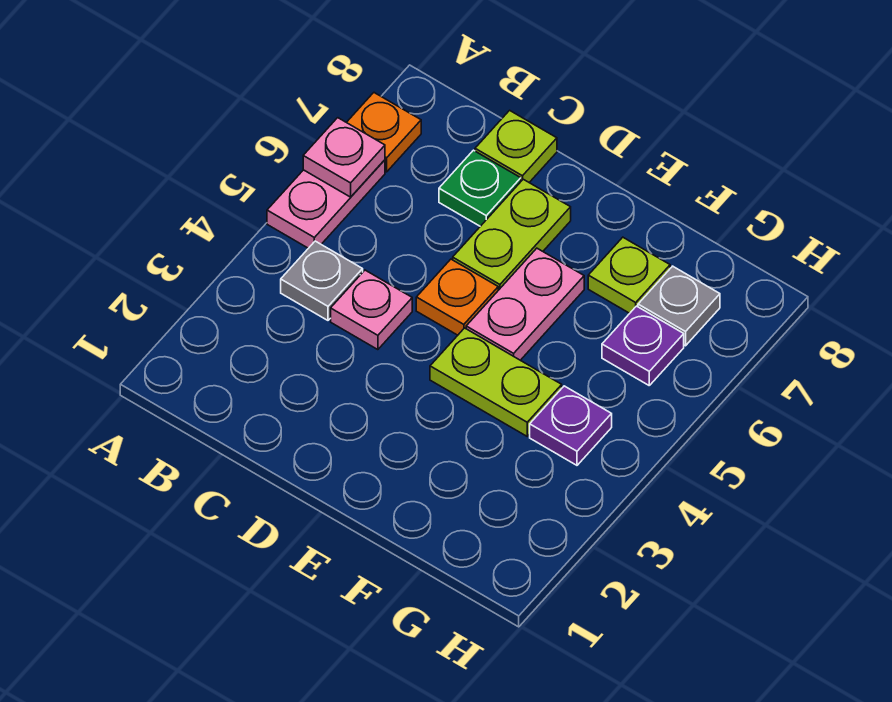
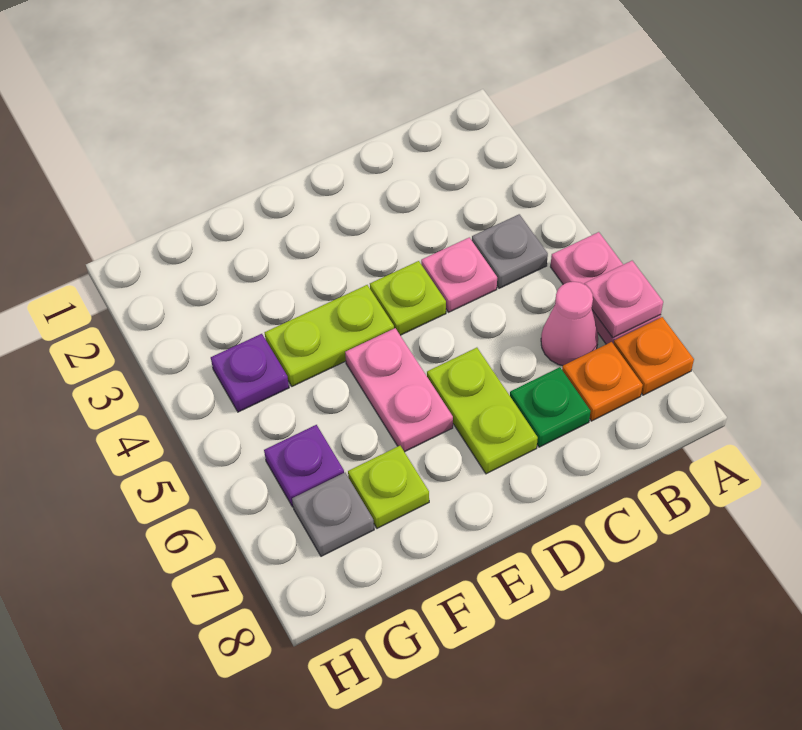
none -> pink 1x1 cone [541,282,598,366]
lime 1x1 plate [475,110,557,182] -> lime 1x1 plate moved to [370,261,446,335]
orange 1x1 plate [416,259,498,335] -> orange 1x1 plate moved to [562,342,643,421]

